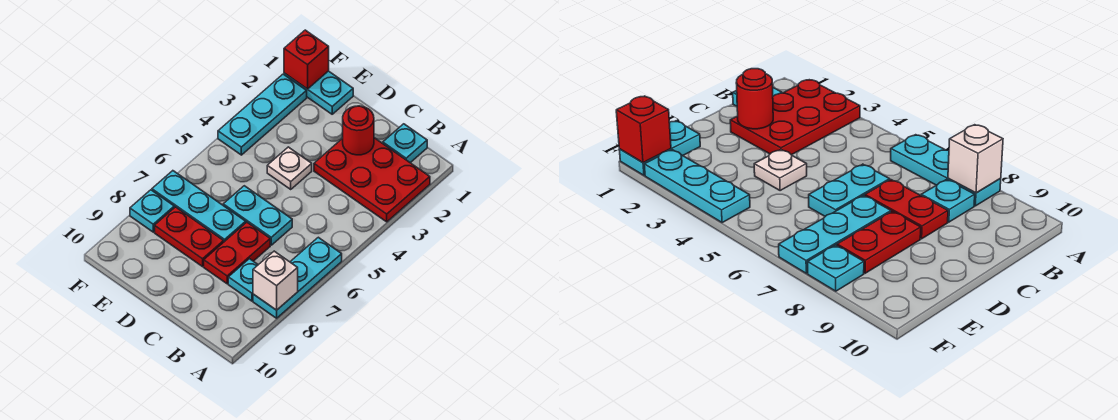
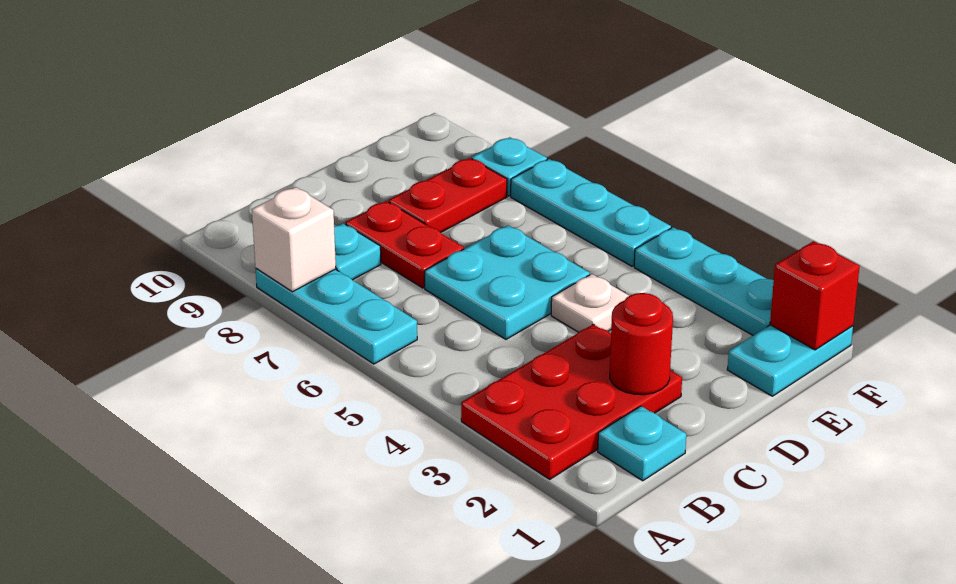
cyan 1x2 plate [223,186,292,245] -> cyan 2x2 plate [425,225,590,339]
cyan 1x3 plate [152,171,246,242] -> cyan 1x3 plate turned to [511,159,671,266]

